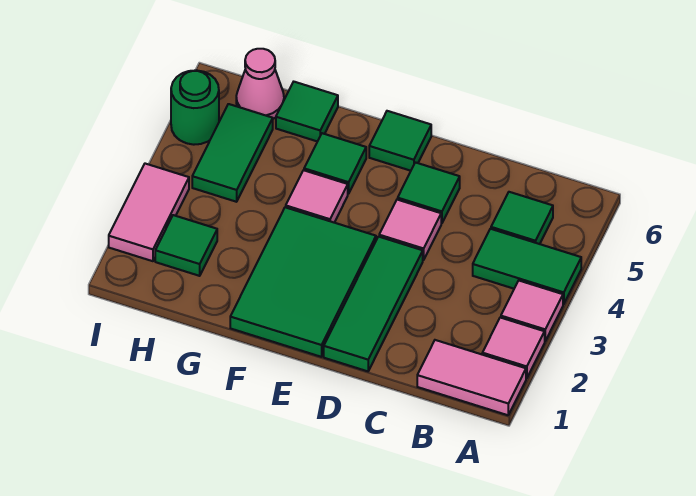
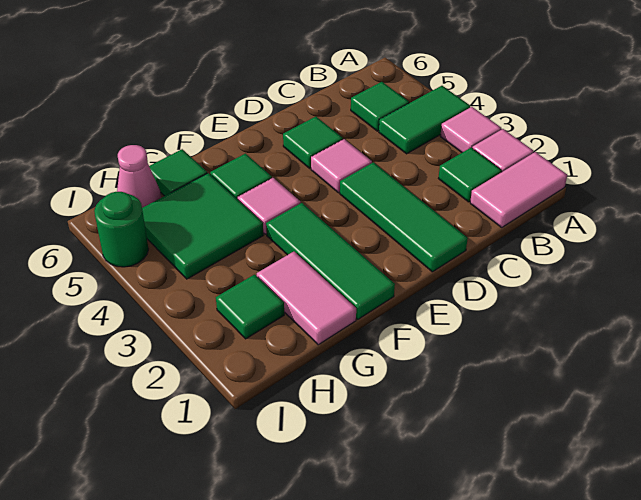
green 2x3 tile [230,207,376,357] -> green 1x3 tile [266,203,395,319]
green 1x1 tile [369,111,431,171] -> green 1x1 tile moved to [438,148,502,202]
green 1x2 tile [192,104,273,202] -> green 2x2 tile [142,173,263,279]
pink 1x2 tile [109,164,189,261] -> pink 1x2 tile moved to [257,252,356,345]

